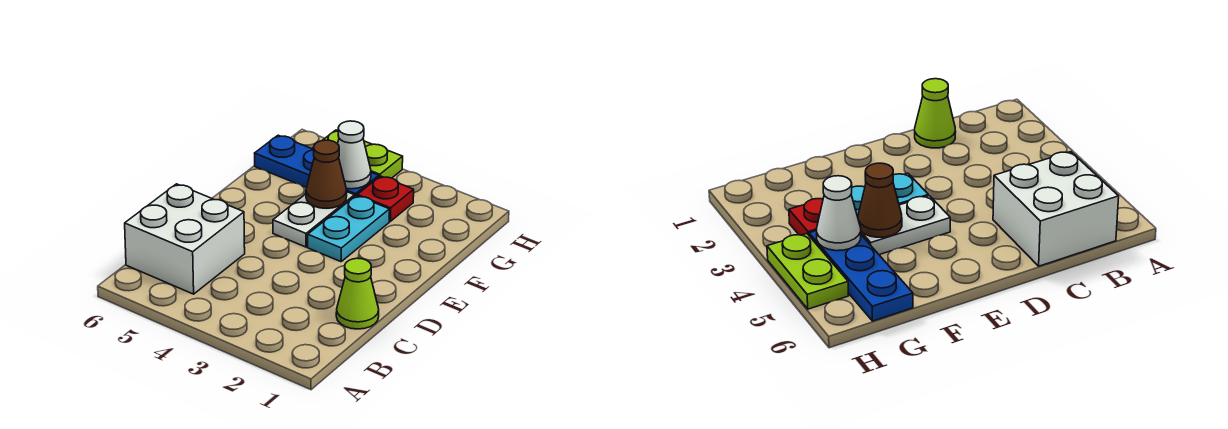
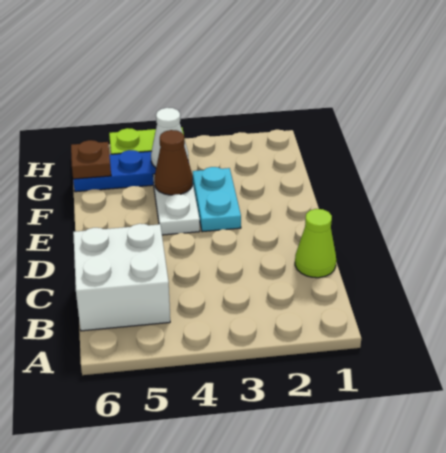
red 1x1 plate [357,176,414,221] -> none
none -> brown 1x1 plate [71,140,111,179]

